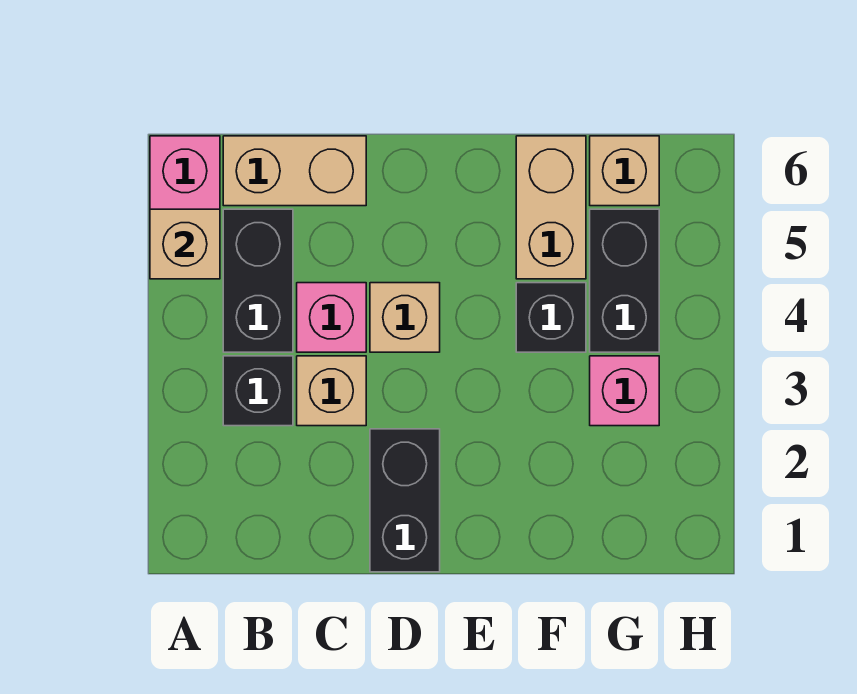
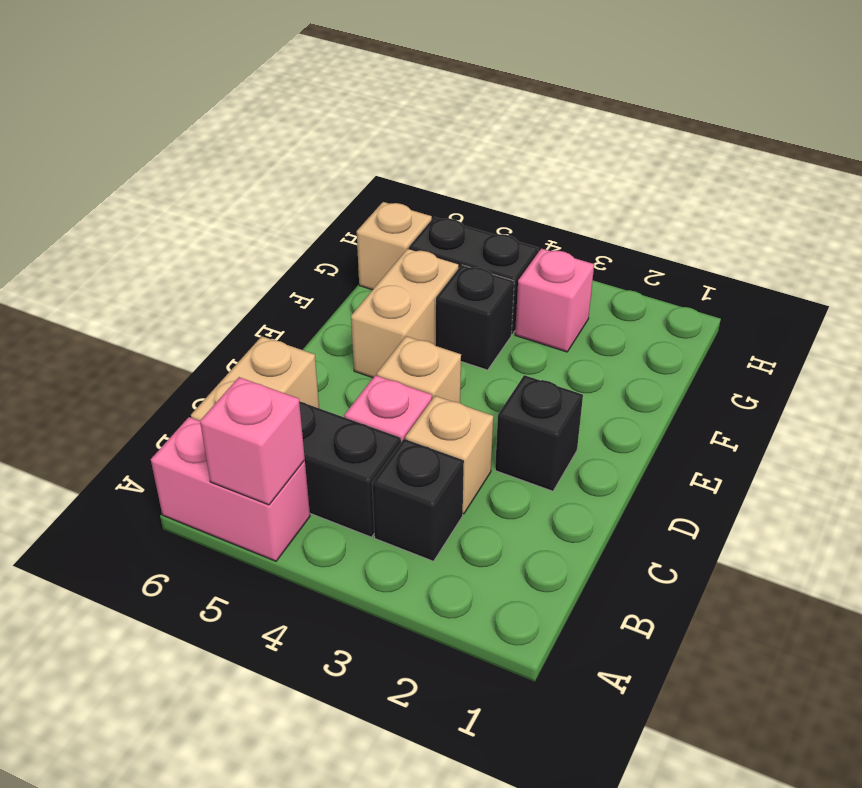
tan 1x1 brick [150,209,220,279] -> pink 1x1 brick [200,377,305,505]
black 1x2 brick [370,429,440,572] -> black 1x1 brick [495,375,583,491]
tan 1x2 brick [516,136,586,279] -> tan 1x2 brick turned to [351,249,459,378]

